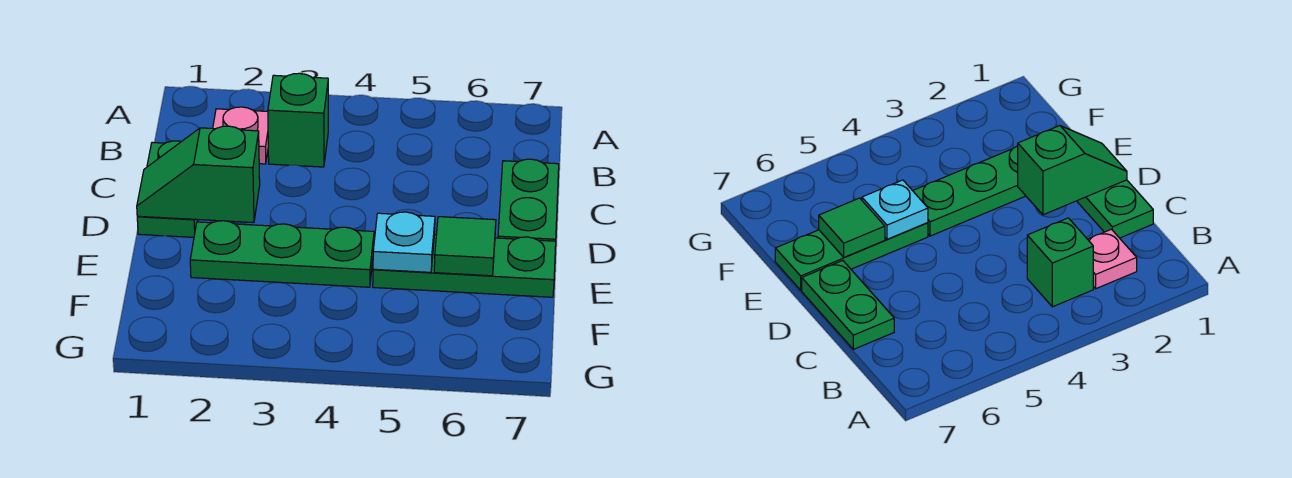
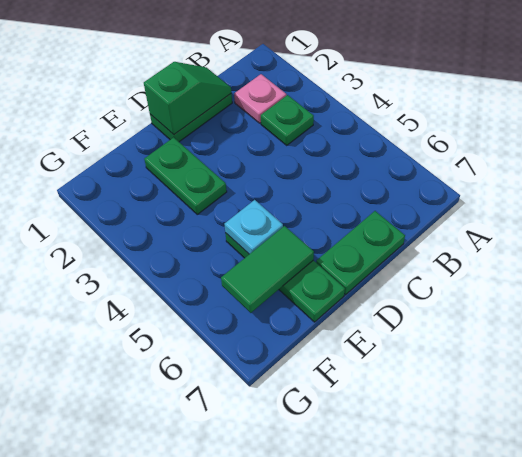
green 1x1 brick [268,73,328,167] -> green 1x1 plate [261,95,314,145]
green 1x2 slope [137,126,260,223] -> green 1x2 slope turned to [144,62,231,135]
green 1x3 plate [190,221,374,287] -> green 1x2 plate [144,137,227,214]
green 1x1 tile [434,217,496,276] -> green 1x2 tile [221,226,314,313]

